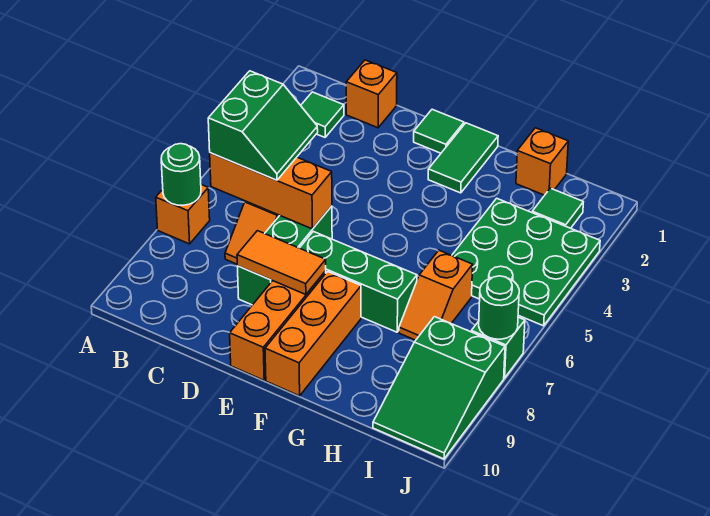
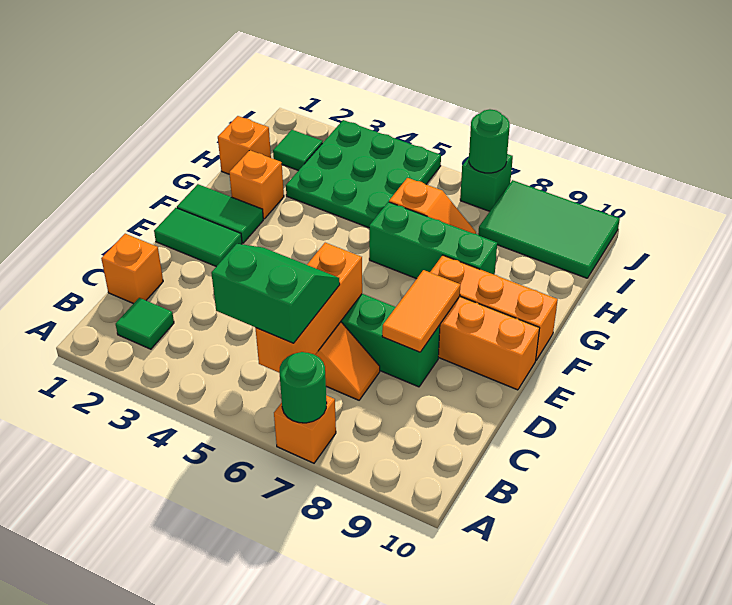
green 1x1 tile [414,109,464,153] -> green 1x2 tile [154,208,242,266]
green 1x3 brick [300,231,417,332] -> green 1x3 brick turned to [369,202,497,279]
none -> orange 1x1 brick [229,150,284,219]
green 2x3 slope [373,317,505,459] -> green 2x3 tile [478,180,620,278]

